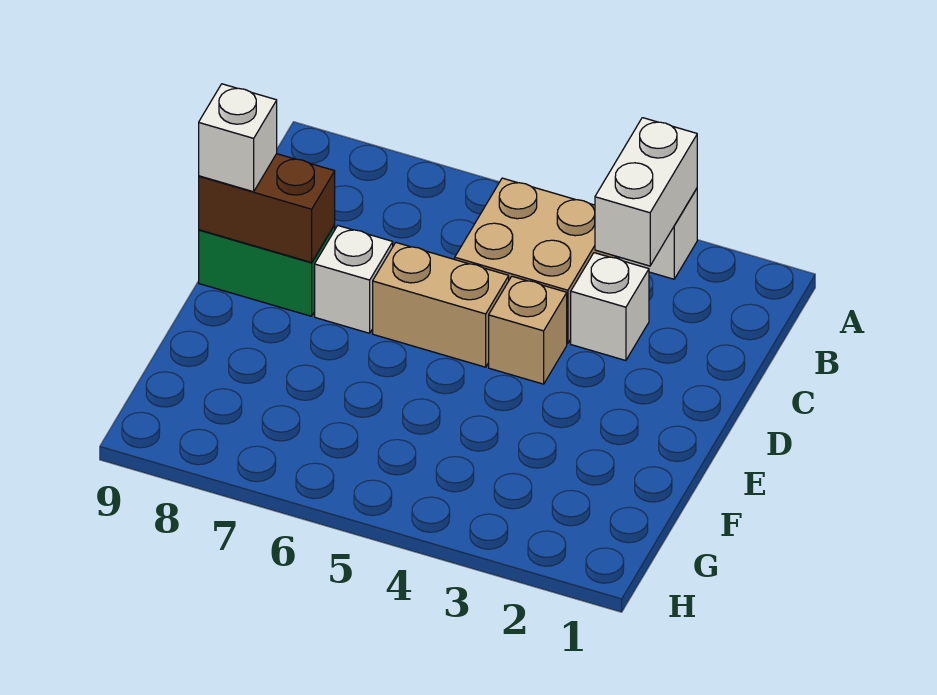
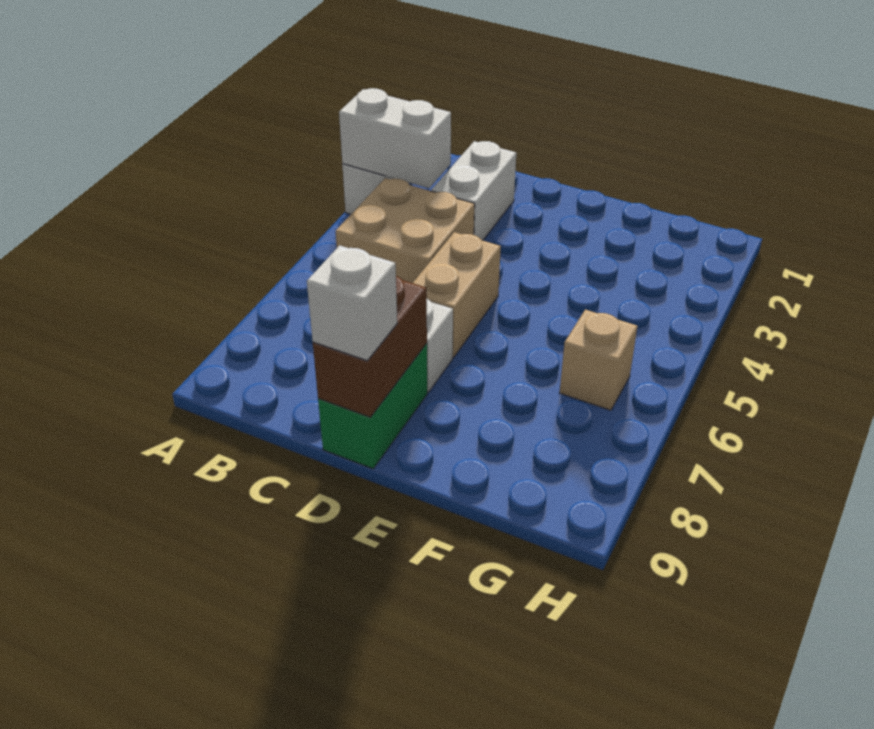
white 1x1 brick [571,253,649,361] -> white 1x2 brick [431,141,516,241]
tan 1x1 brick [489,276,567,384] -> tan 1x1 brick moved to [560,310,637,410]

